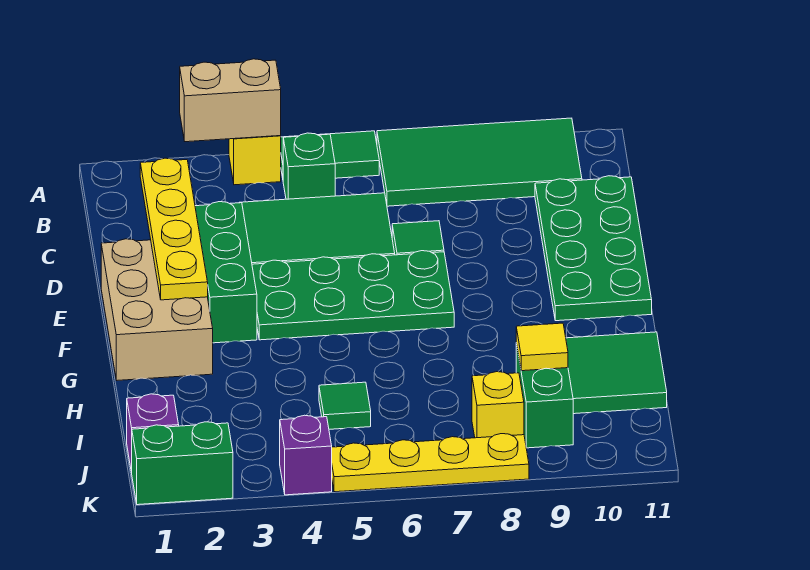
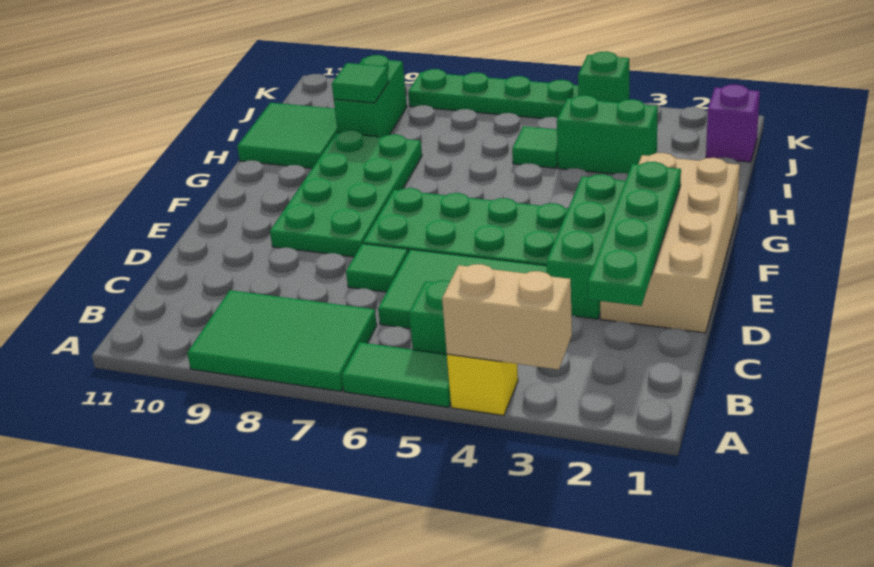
green 2x4 tile [377,118,582,206] -> green 2x3 tile [187,290,377,391]
yellow 1x4 plate [140,158,208,300] -> green 1x4 plate [588,162,681,306]
green 2x4 plate [535,176,652,321] -> green 2x4 plate moved to [270,130,422,257]
tan 2x3 brick [101,239,213,380] -> tan 2x4 brick [600,153,740,333]
yellow 1x1 tile [516,323,568,371] -> green 1x1 tile [332,63,389,103]
yellow 1x1 brick [472,372,524,438] -> none
green 1x2 brick [132,422,233,505] -> green 1x2 brick moved to [557,95,658,174]
purple 1x1 brick [280,415,332,495] -> green 1x1 brick [578,52,629,103]
yellow 1x4 plate [332,434,529,492] -> green 1x4 plate [408,69,578,119]

